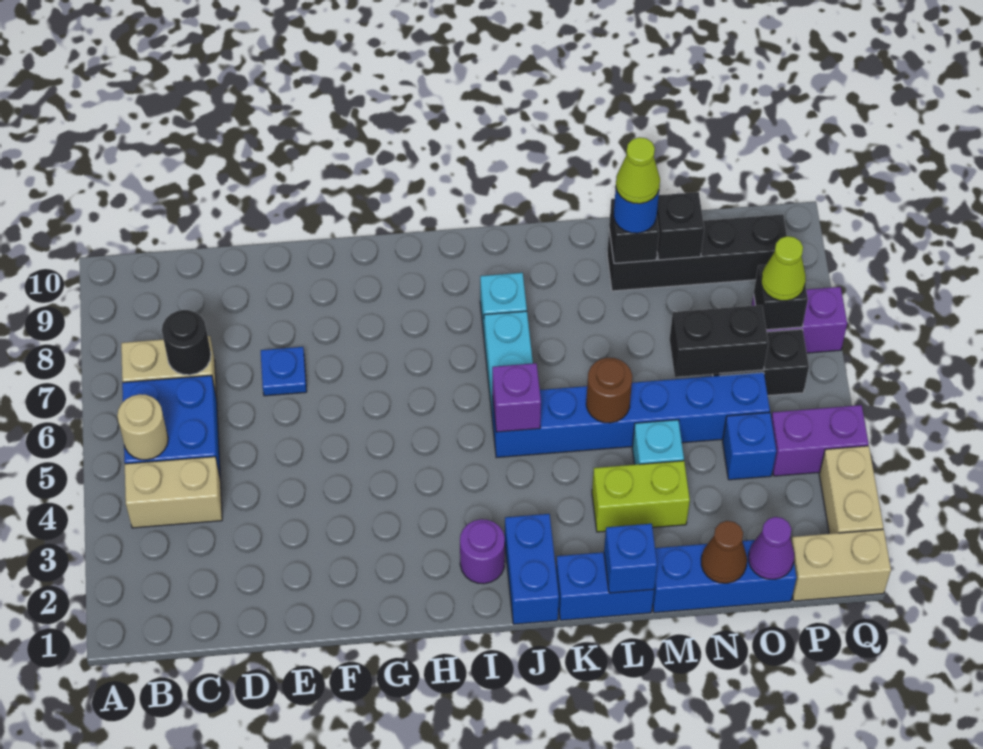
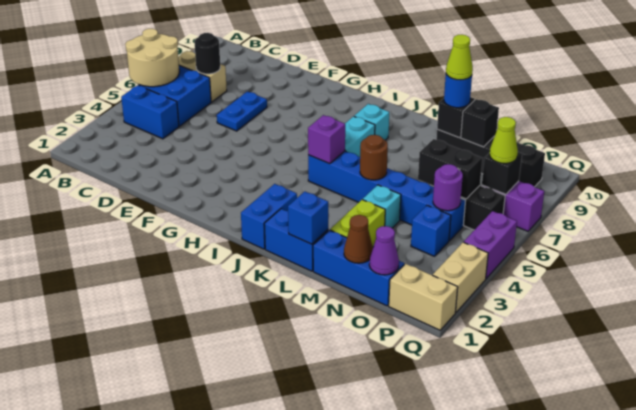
tan 1x2 brick [125,457,222,528] -> blue 1x2 brick [121,85,179,139]
tan 1x1 round brick [117,394,168,460] -> tan 2x2 round brick [125,29,179,87]
blue 1x1 plate [261,347,307,396] -> blue 1x2 plate [217,92,267,131]
purple 1x1 round brick [460,519,505,584] -> purple 1x1 round brick moved to [433,164,463,211]
lime 1x2 brick [592,461,690,532] -> lime 1x2 brick turned to [330,199,385,247]
purple 1x2 brick [771,405,869,476] -> purple 1x2 brick turned to [464,211,517,279]

